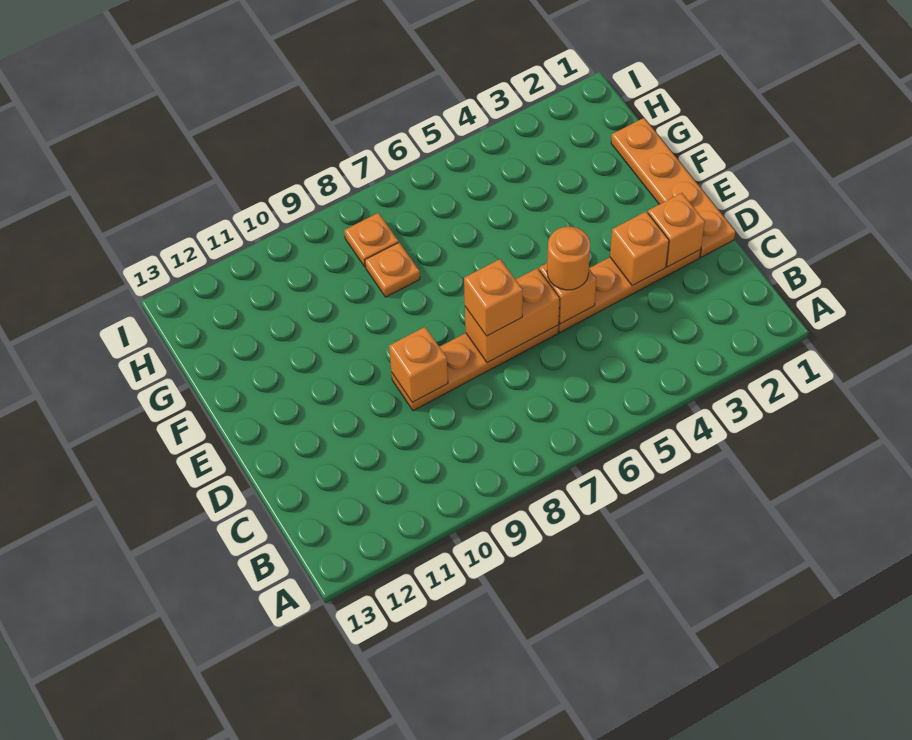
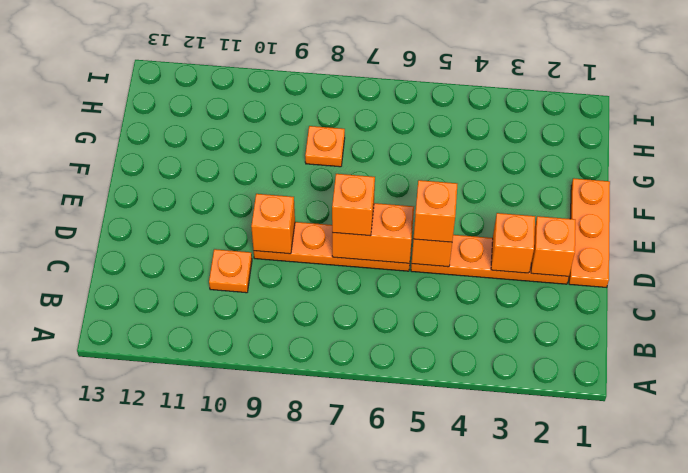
orange 1x4 plate [611,118,735,257] -> orange 1x3 plate [569,178,610,287]
orange 1x1 round brick [547,227,590,290] -> orange 1x1 brick [414,180,457,242]
orange 1x1 plate [344,213,398,267] -> orange 1x1 plate moved to [209,249,252,293]

